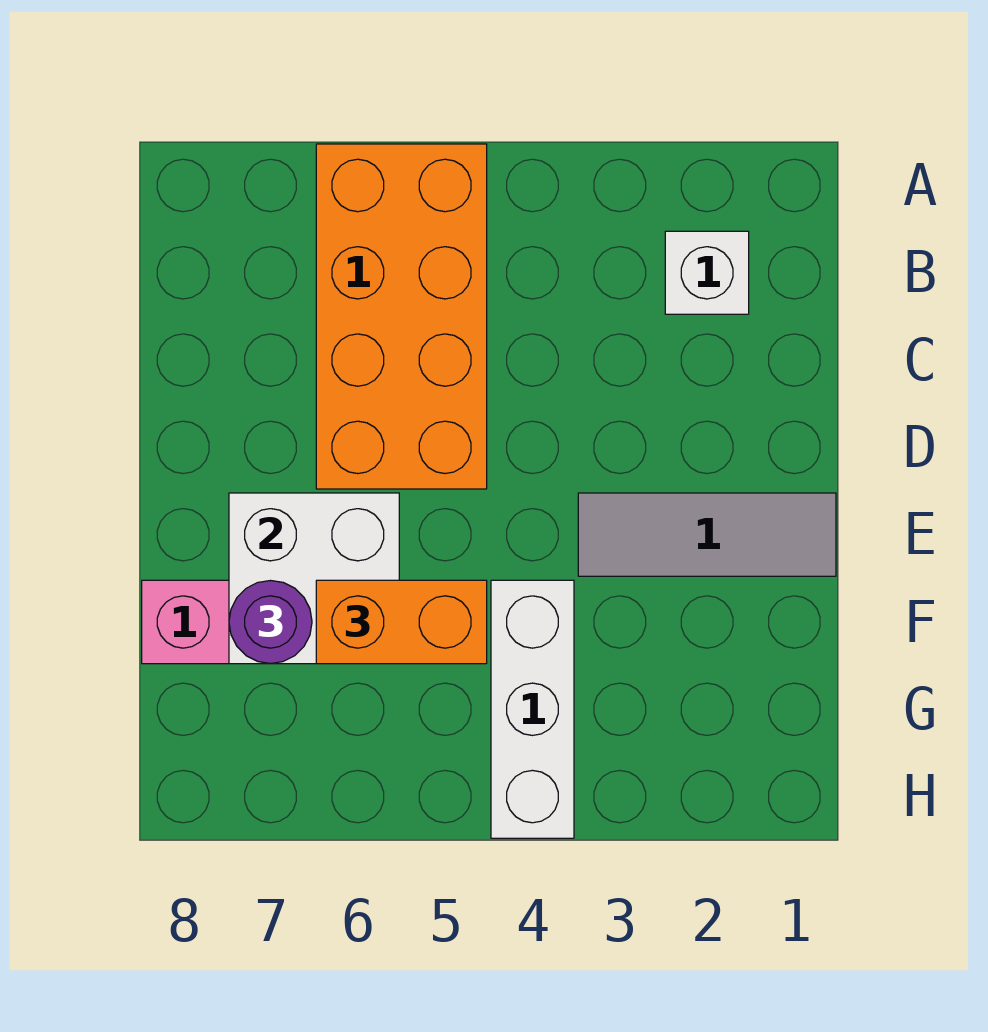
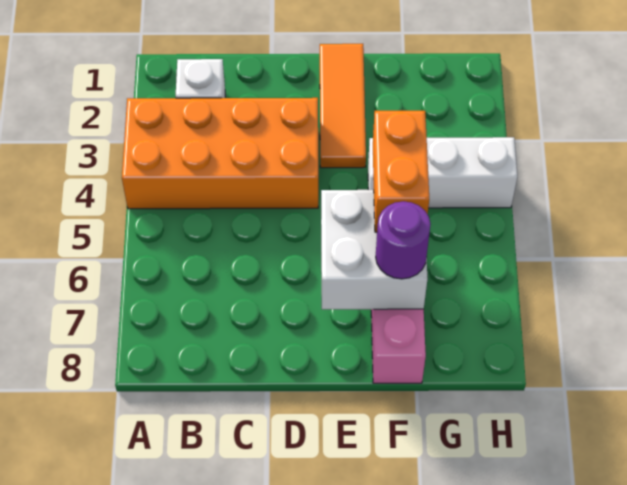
orange 2x4 brick [316,144,487,489] -> orange 2x4 brick moved to [122,98,318,209]
grey 1x3 tile [578,493,836,576] -> orange 1x3 tile [320,44,366,168]

